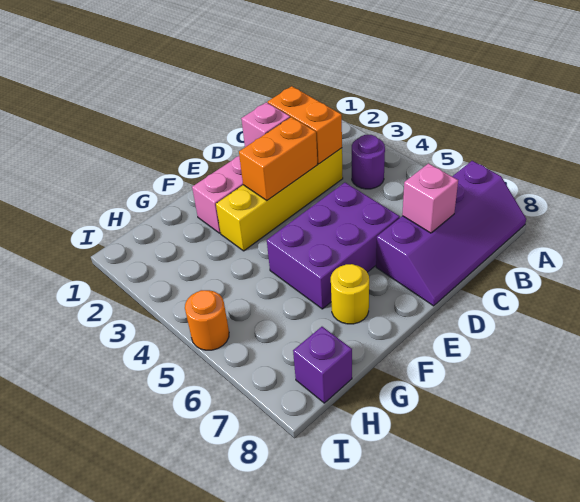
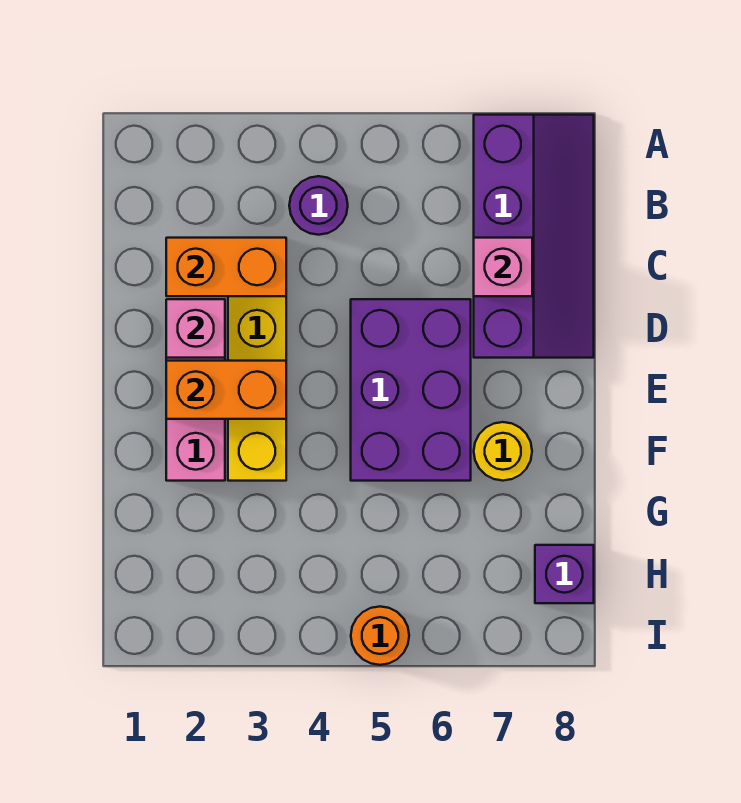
orange 1x2 brick [239,117,318,200] -> orange 1x2 brick turned to [166,361,286,419]

